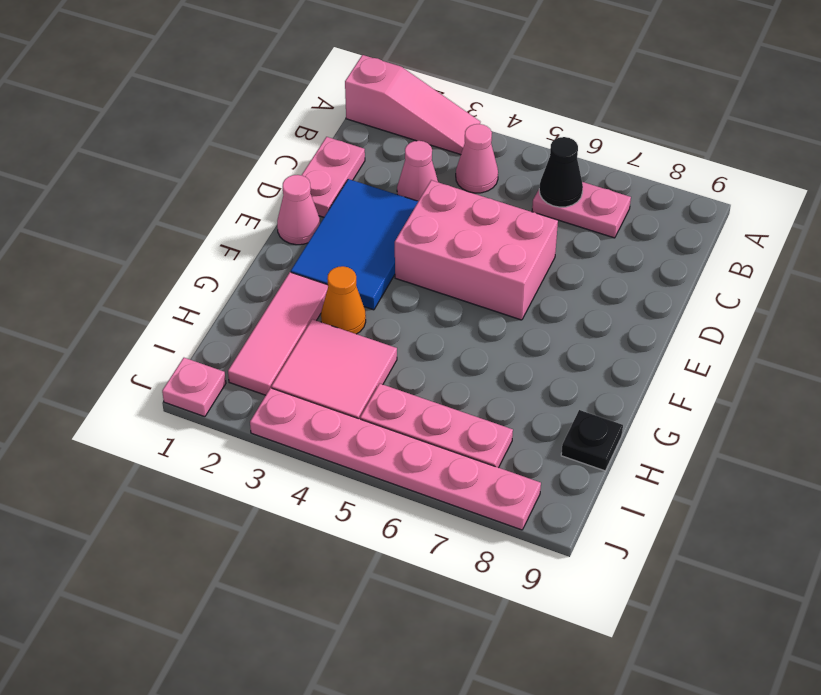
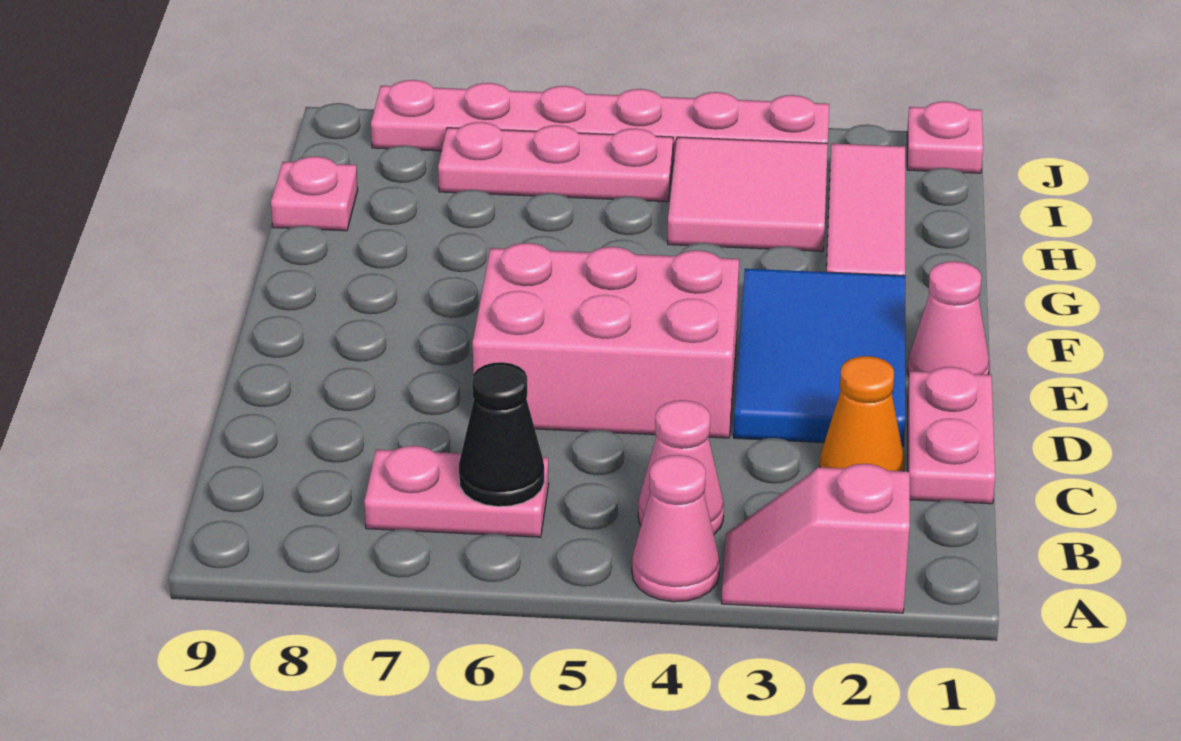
pink 1x3 slope [345,55,480,155] -> pink 1x2 slope [722,464,910,613]
pink 1x1 cone [397,141,438,201] -> pink 1x1 cone moved to [632,455,720,602]
orange 1x1 cone [321,266,366,334] -> orange 1x1 cone moved to [820,356,904,471]
black 1x1 plate [561,410,623,471] -> pink 1x1 plate [271,156,358,231]

